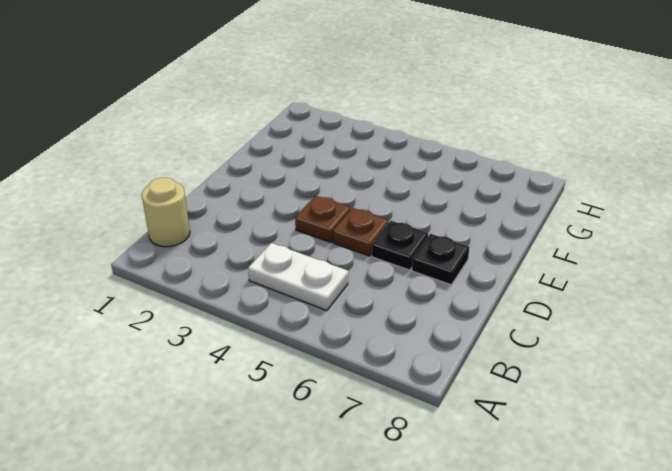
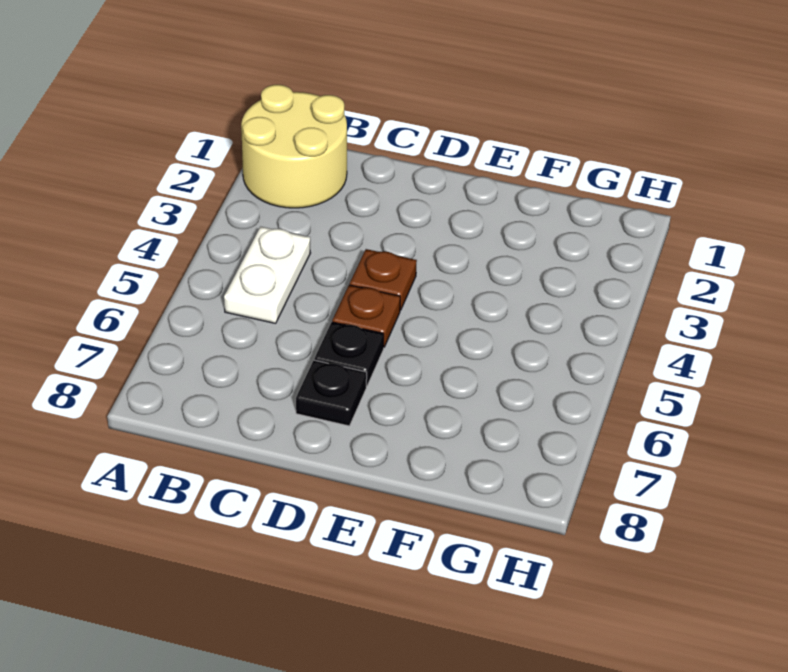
tan 1x1 round brick [142,178,190,247] -> tan 2x2 round brick [241,85,347,208]

